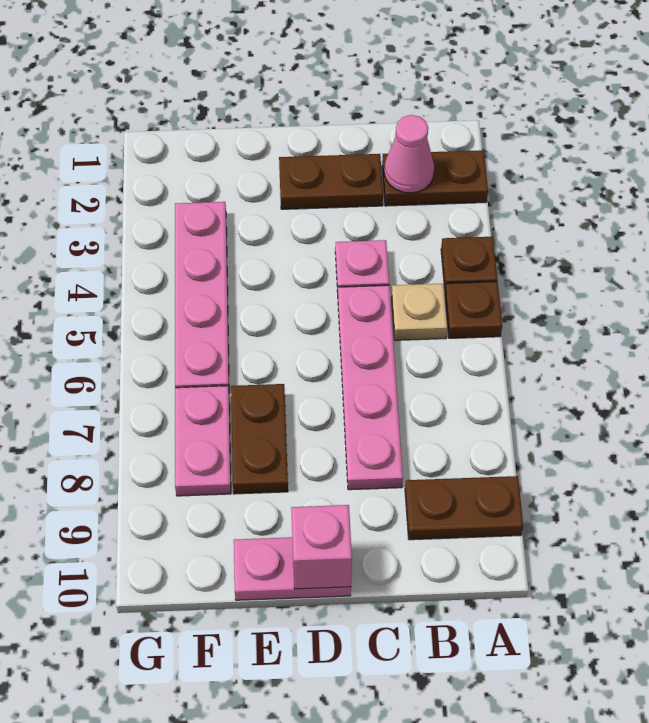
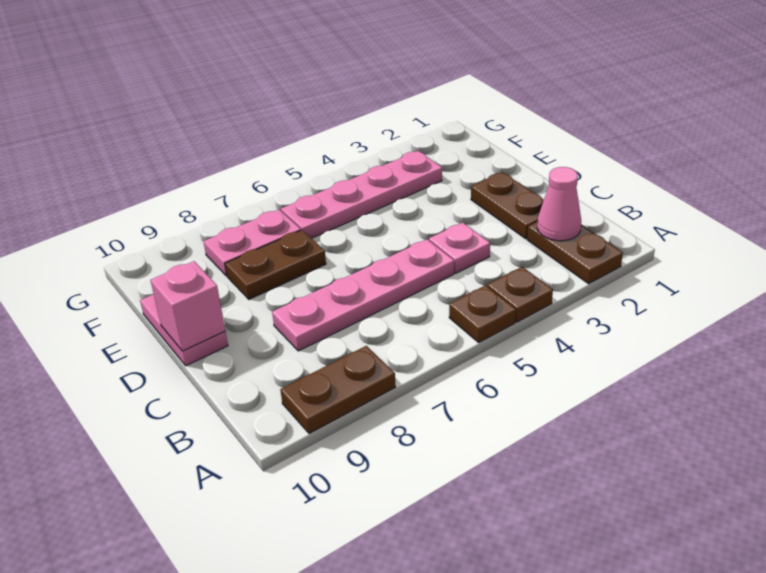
brown 1x2 plate [405,476,523,540] -> brown 1x2 plate turned to [280,346,395,434]
tan 1x1 plate [391,284,447,340] -> none

